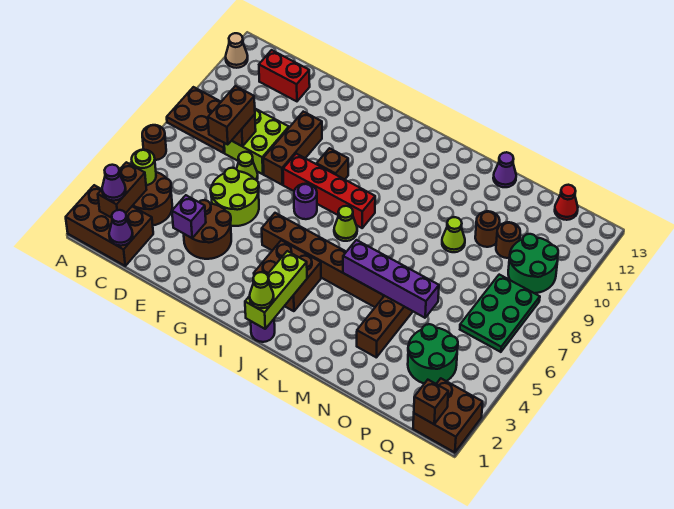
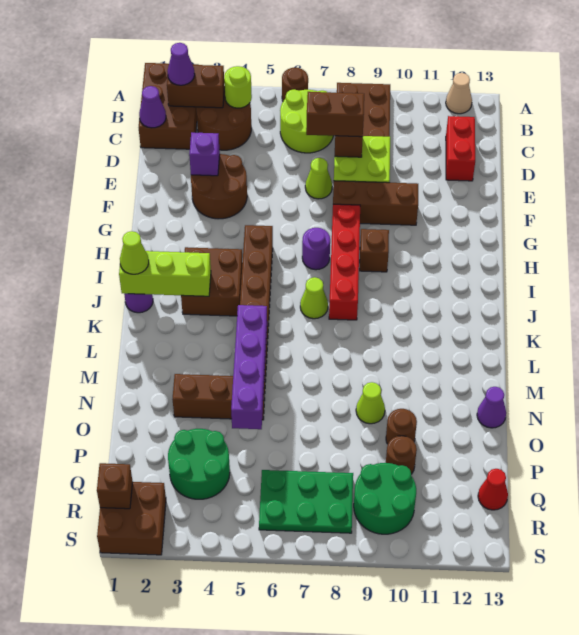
lime 2x2 round brick [210,168,259,226] -> lime 2x2 round brick moved to [280,89,333,153]

